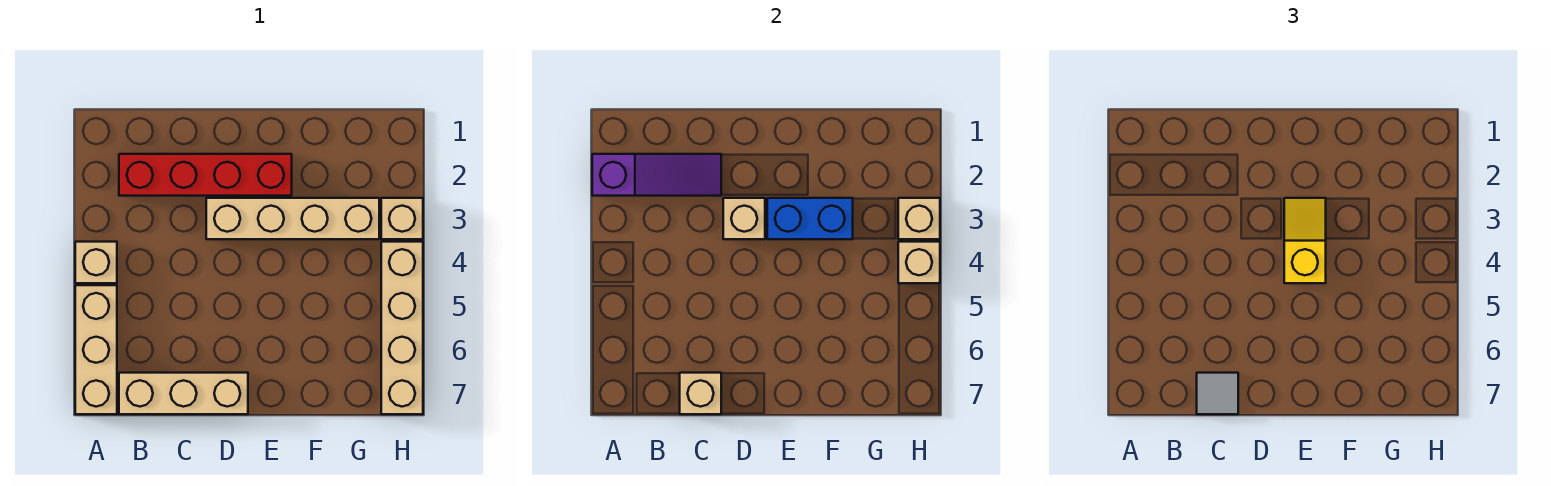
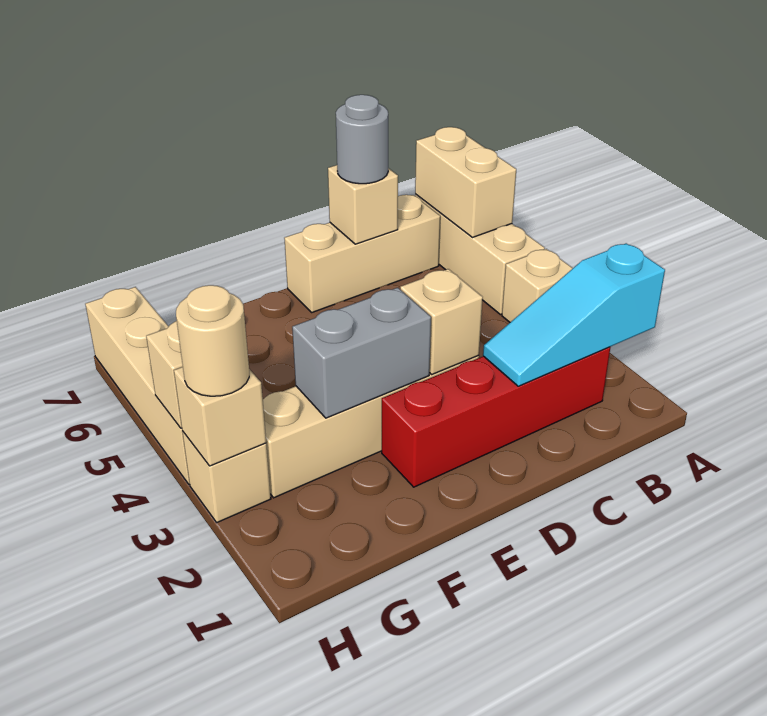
purple 1x3 slope [592,154,721,196] -> cyan 1x3 slope [483,243,665,386]
none -> tan 1x2 brick [415,127,516,238]
grey 1x1 tile [1197,373,1238,414] -> grey 1x1 round brick [336,95,388,184]
blue 1x2 brick [767,198,853,239] -> grey 1x2 brick [292,288,431,418]
yellow 1x2 slope [1284,198,1326,283] -> none
none -> tan 1x1 round brick [176,285,249,396]

